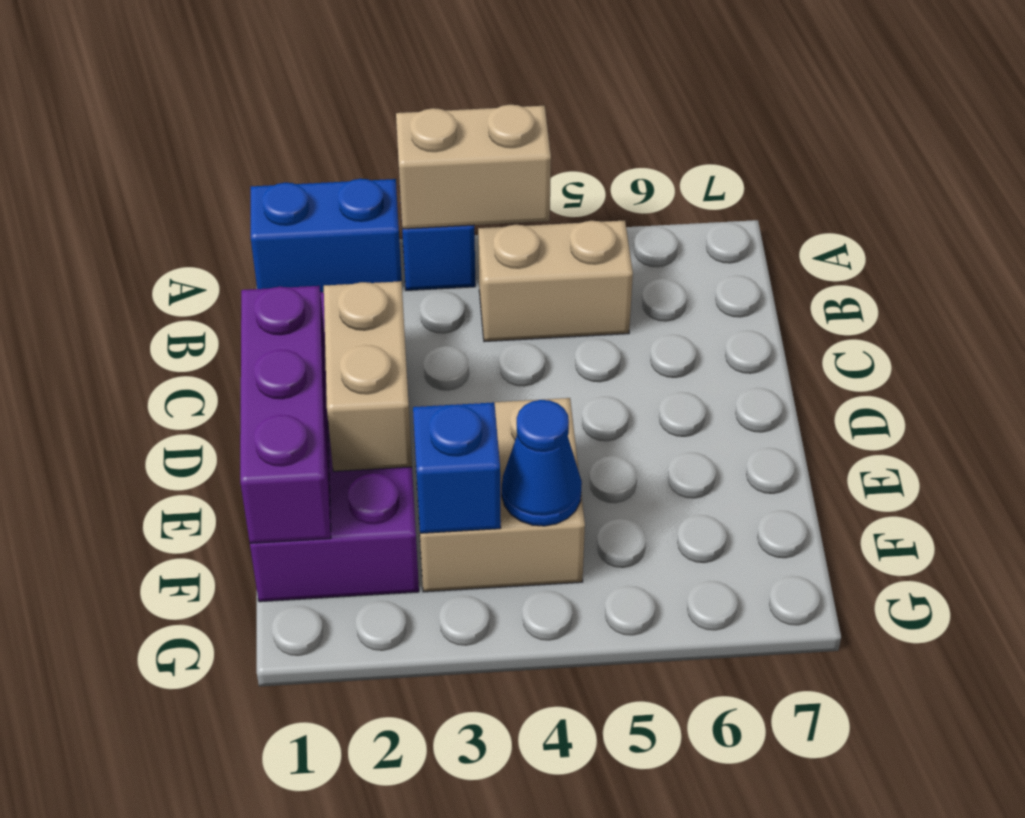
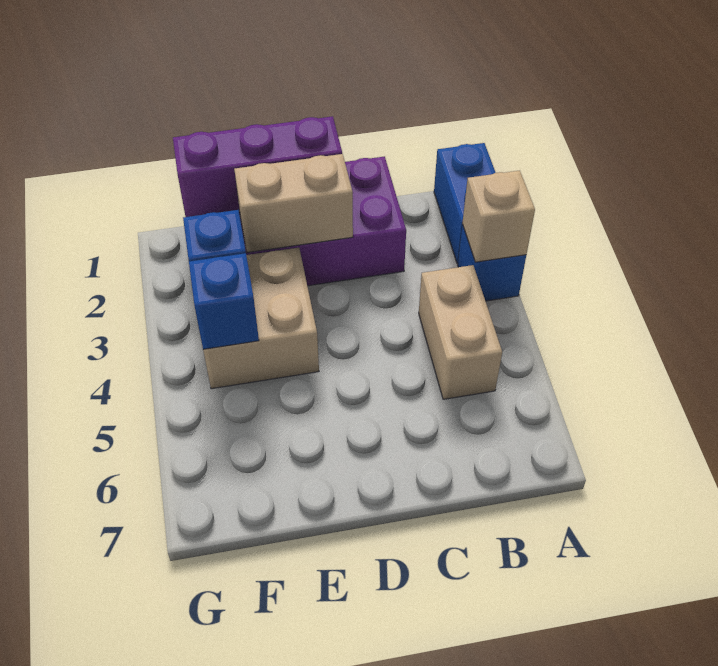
tan 1x2 brick [396,105,551,229] -> tan 1x1 brick [462,171,535,262]
blue 1x1 cone [502,400,582,526] -> blue 1x1 brick [189,253,259,349]

